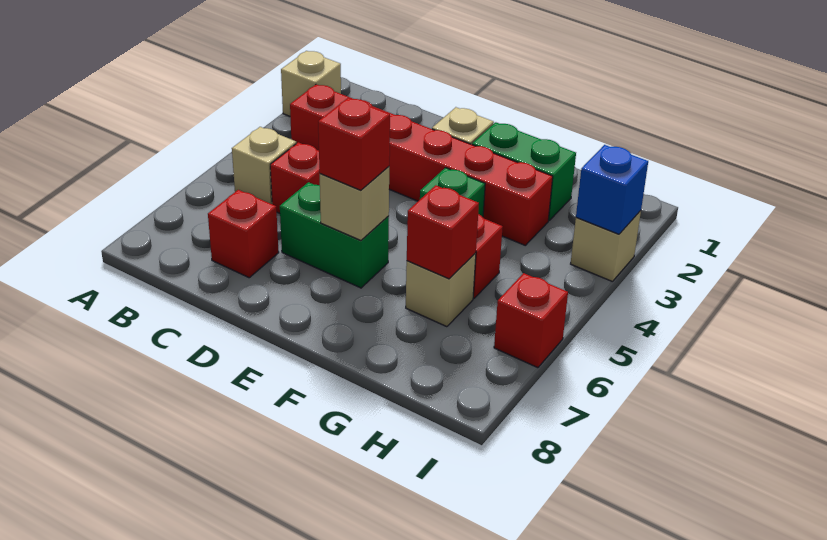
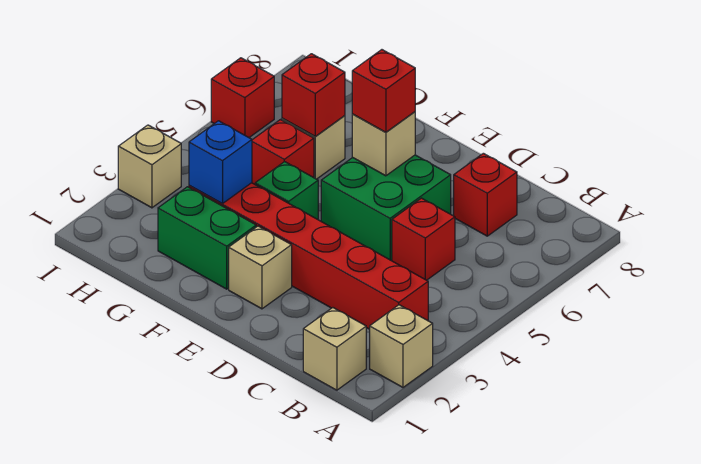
tan 1x1 brick [232,127,296,204] -> tan 1x1 brick moved to [303,308,366,390]
green 1x2 brick [280,182,389,288] -> green 2x2 brick [321,155,451,261]
blue 1x1 brick [576,145,648,234] -> blue 1x1 brick moved to [189,121,252,204]

